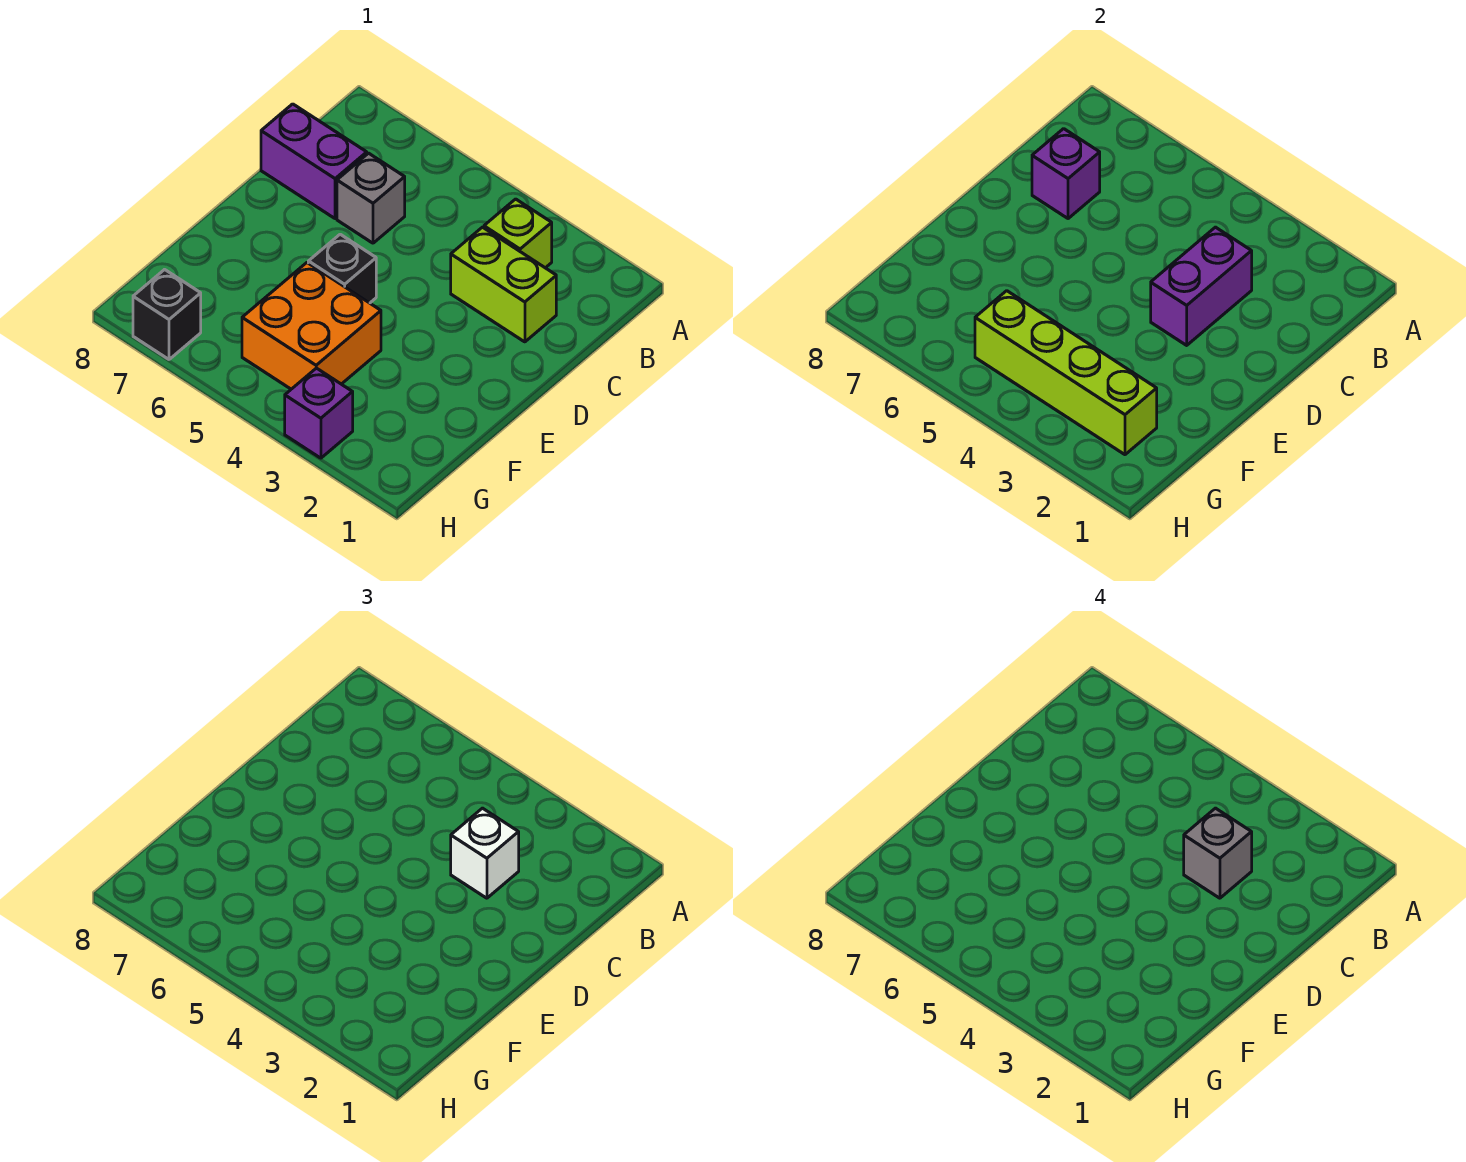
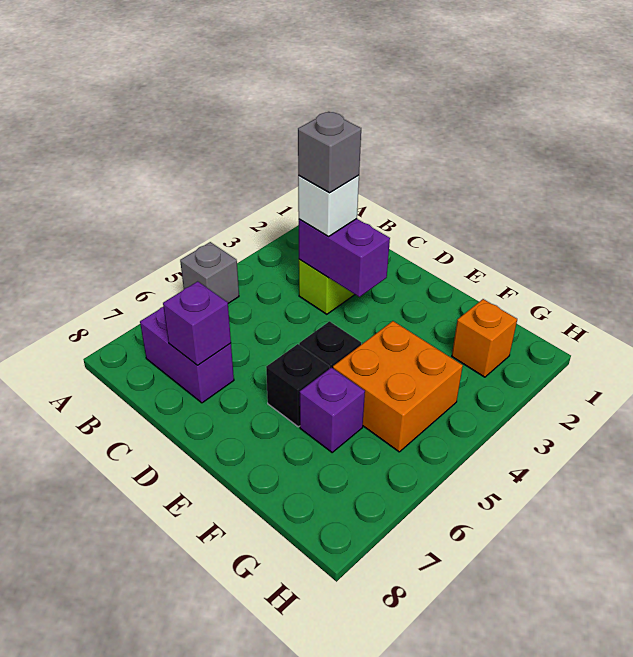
lime 1x1 brick [484,199,552,268] -> none
grey 1x1 brick [337,153,405,243] -> grey 1x1 brick moved to [180,242,239,303]
purple 1x2 brick [261,104,367,219] -> purple 1x2 brick turned to [140,307,234,403]
none -> orange 1x1 brick [452,299,517,377]
lime 1x4 brick [975,291,1157,455] -> none
purple 1x1 brick [285,368,353,458] -> purple 1x1 brick moved to [300,367,365,452]
black 1x1 brick [133,270,201,359] -> black 1x1 brick moved to [266,344,330,427]

